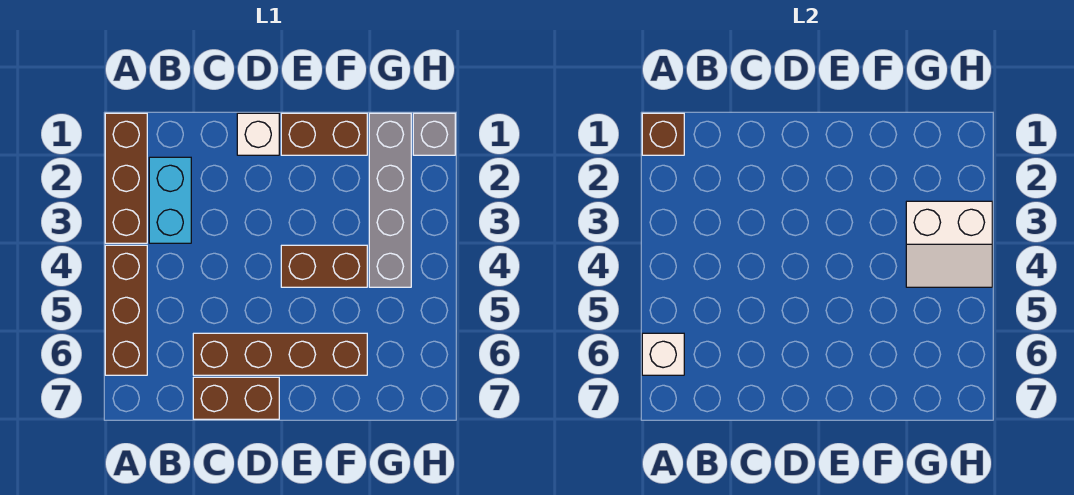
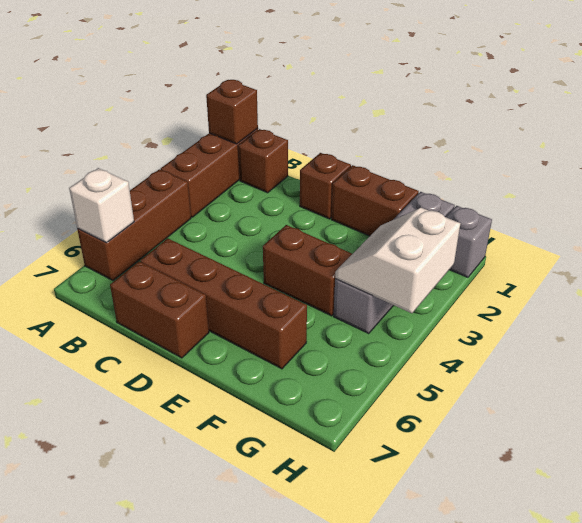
none -> brown 1x1 brick [238,129,288,193]
cyan 1x2 brick [149,157,191,243] -> none
white 1x1 brick [237,113,279,155] -> brown 1x1 brick [300,153,351,219]
white 2x2 slope [906,201,992,287] -> white 2x2 slope turned to [335,208,460,313]

